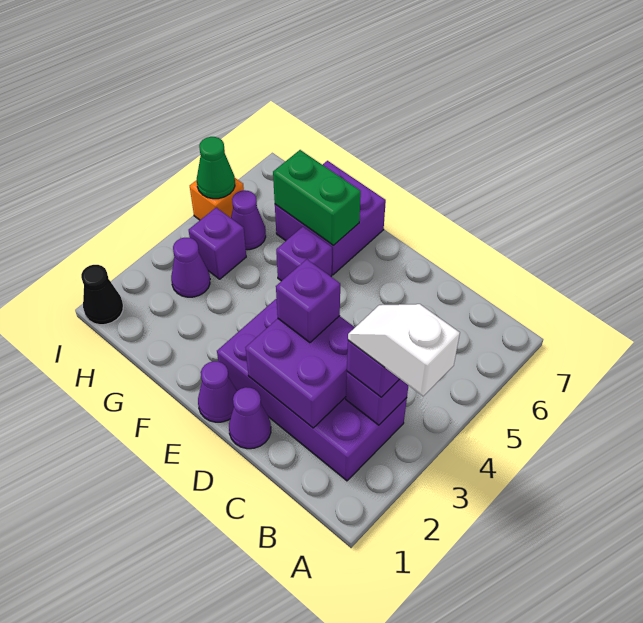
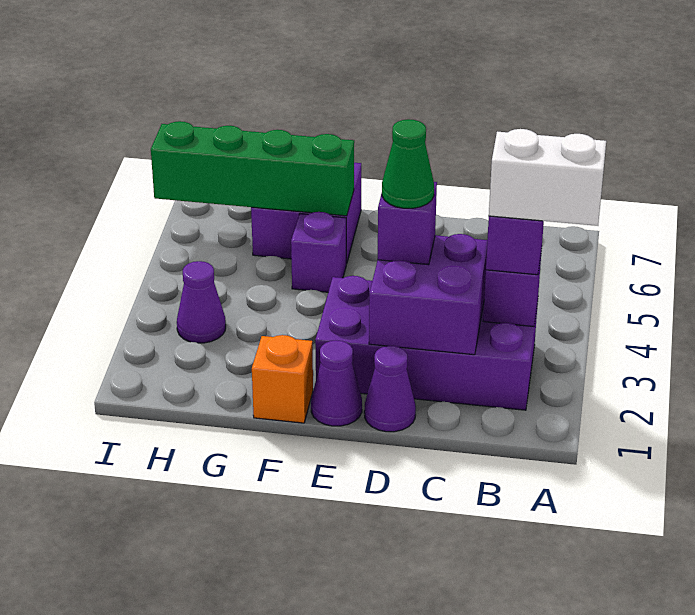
white 1x2 slope [348,304,460,396] -> white 1x2 brick [489,129,606,226]
green 1x2 brick [273,150,361,245] -> green 1x4 brick [151,121,354,216]
purple 1x1 brick [189,208,246,279] -> none
purple 1x1 cone [231,190,266,250] -> none
black 1x1 cone [81,265,123,325] -> none
orange 1x1 brick [190,178,244,220] -> orange 1x1 brick moved to [252,335,313,423]
green 1x1 cone [197,137,235,199] -> green 1x1 cone moved to [382,119,434,208]

